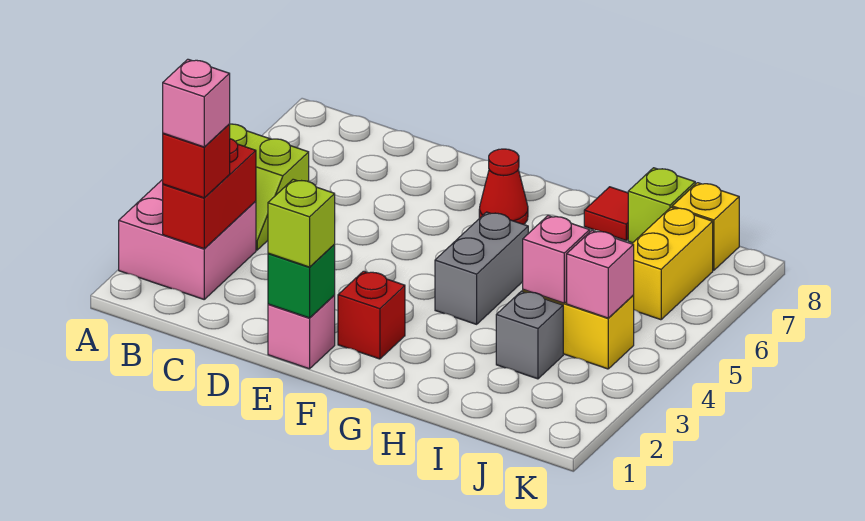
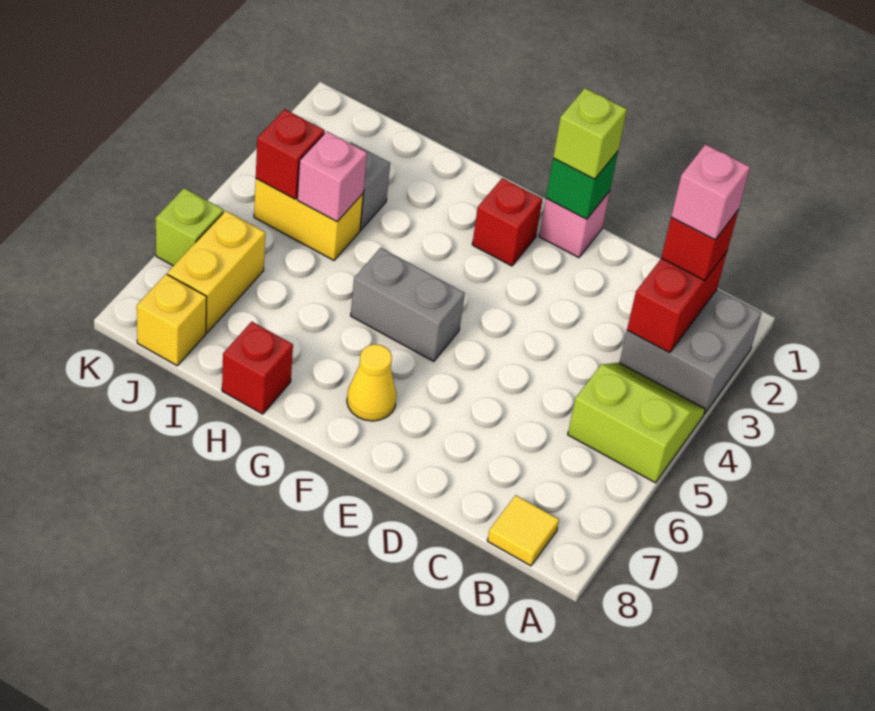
pink 2x2 brick [119,179,256,299] -> grey 2x2 brick [619,290,761,414]
none -> yellow 1x1 tile [487,495,559,566]
red 1x1 cone [479,149,528,224] -> yellow 1x1 cone [347,344,397,421]
grey 1x2 brick [435,212,528,324] -> grey 1x2 brick turned to [351,248,465,361]
red 1x1 tile [584,187,628,240] -> red 1x1 brick [222,322,293,414]
lime 1x1 brick [628,168,695,243] -> lime 1x1 brick moved to [156,188,223,266]
pink 1x1 brick [567,231,634,318] -> red 1x1 brick [256,109,325,199]

